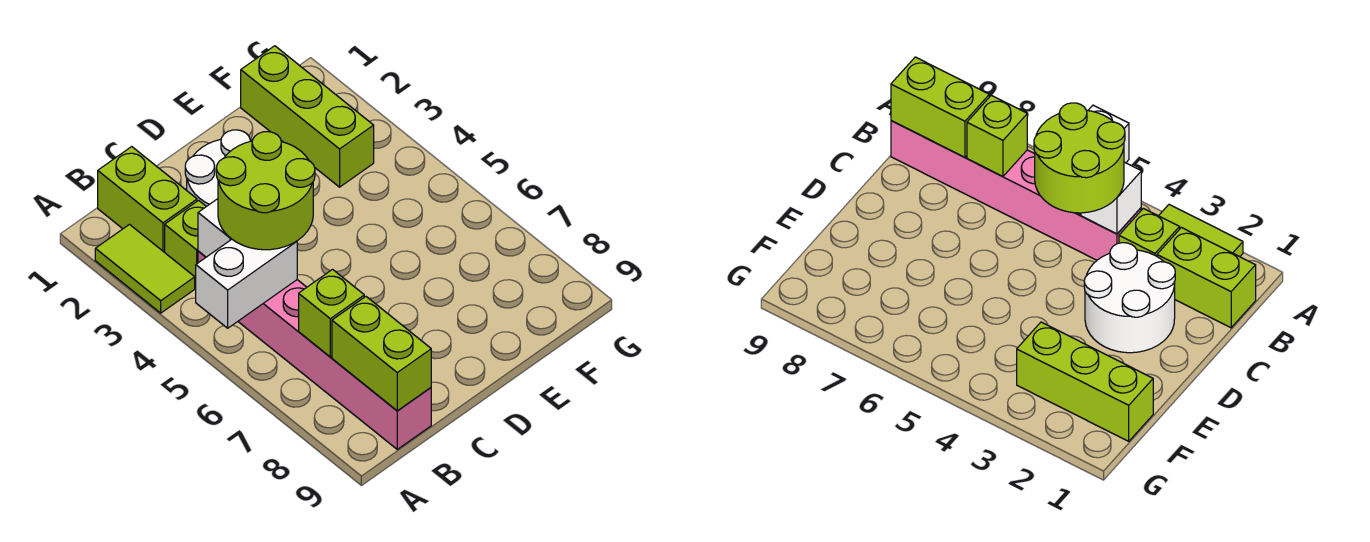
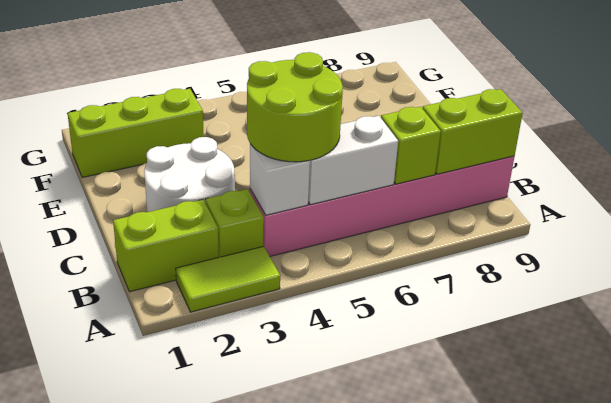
white 1x2 brick [196,239,297,328] -> white 1x2 brick turned to [308,116,398,205]

